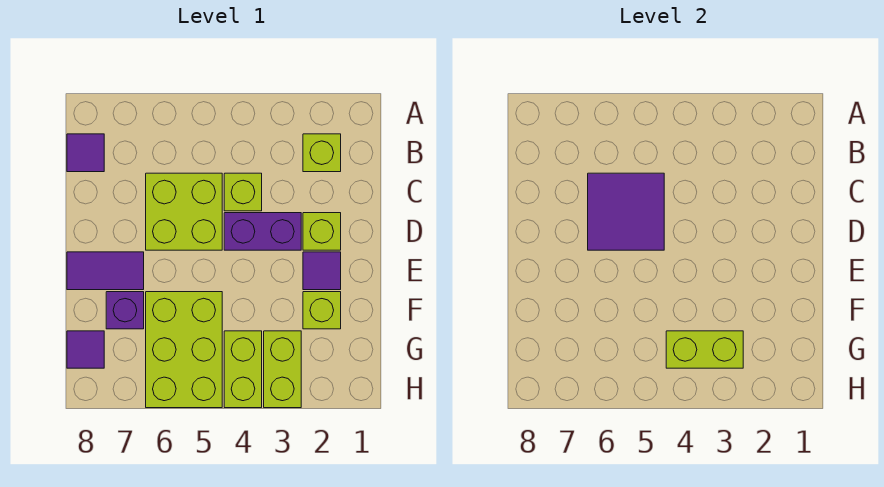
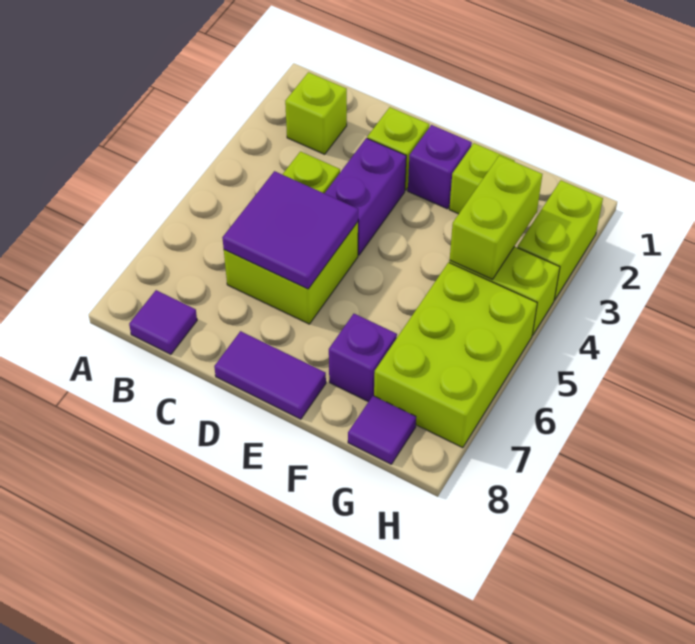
purple 1x1 tile [303,252,341,290] -> purple 1x1 brick [408,125,472,209]
purple 1x2 tile [67,252,144,290] -> purple 1x2 tile turned to [214,331,326,419]
lime 2x3 brick [146,292,222,408] -> lime 2x3 brick turned to [374,262,537,448]
lime 1x2 brick [264,331,301,408] -> lime 1x2 brick turned to [517,180,603,300]

